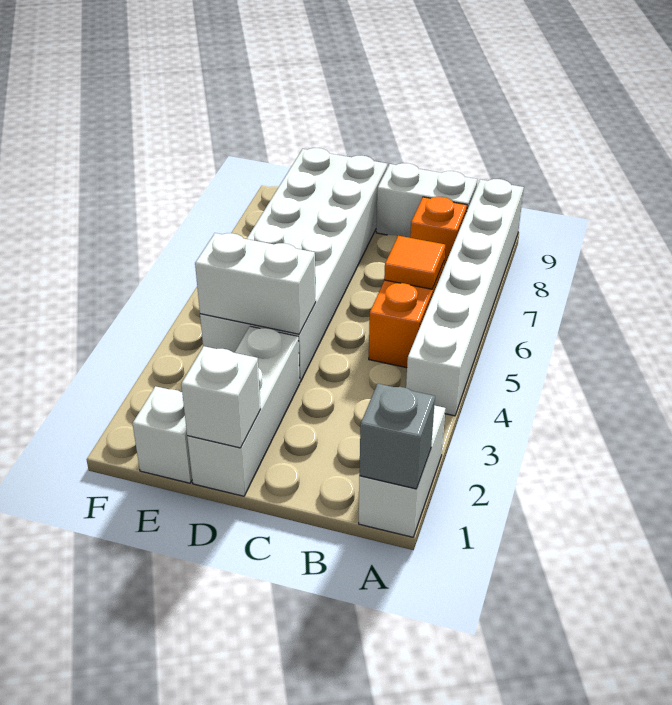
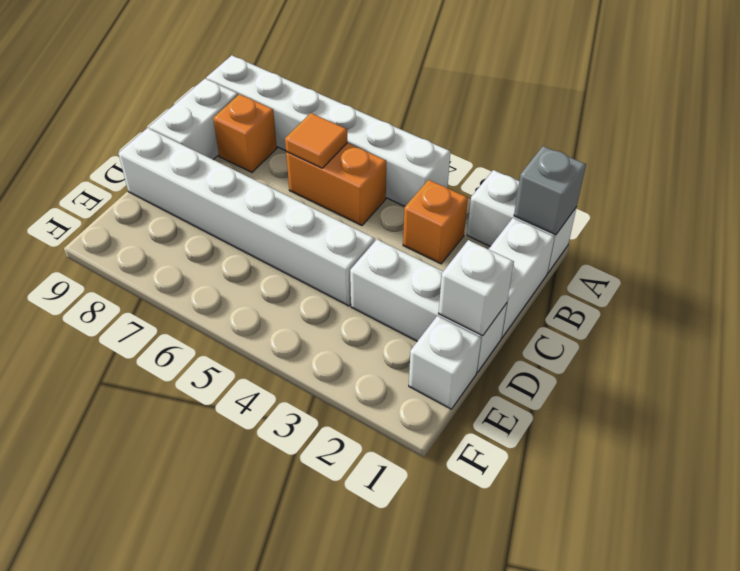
none -> orange 1x1 brick [403,180,468,264]
white 2x6 brick [200,148,387,382] -> white 1x6 brick [118,128,375,306]
white 1x2 brick [195,233,316,334] -> white 1x2 brick moved to [488,218,555,338]

